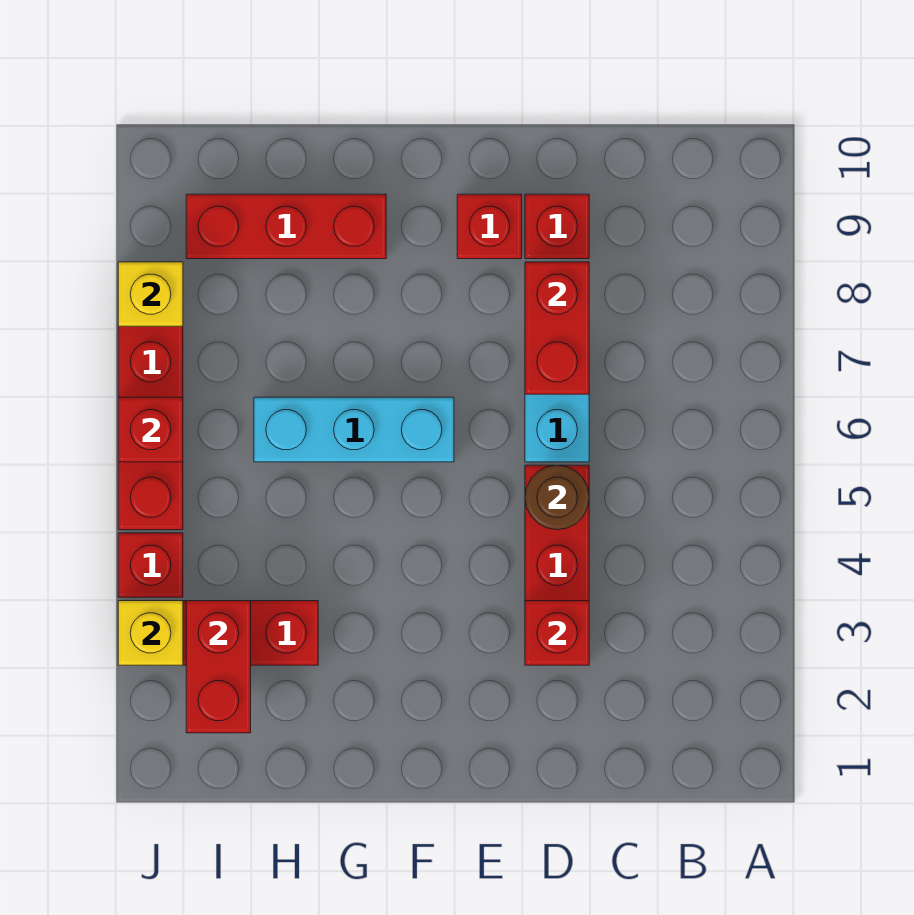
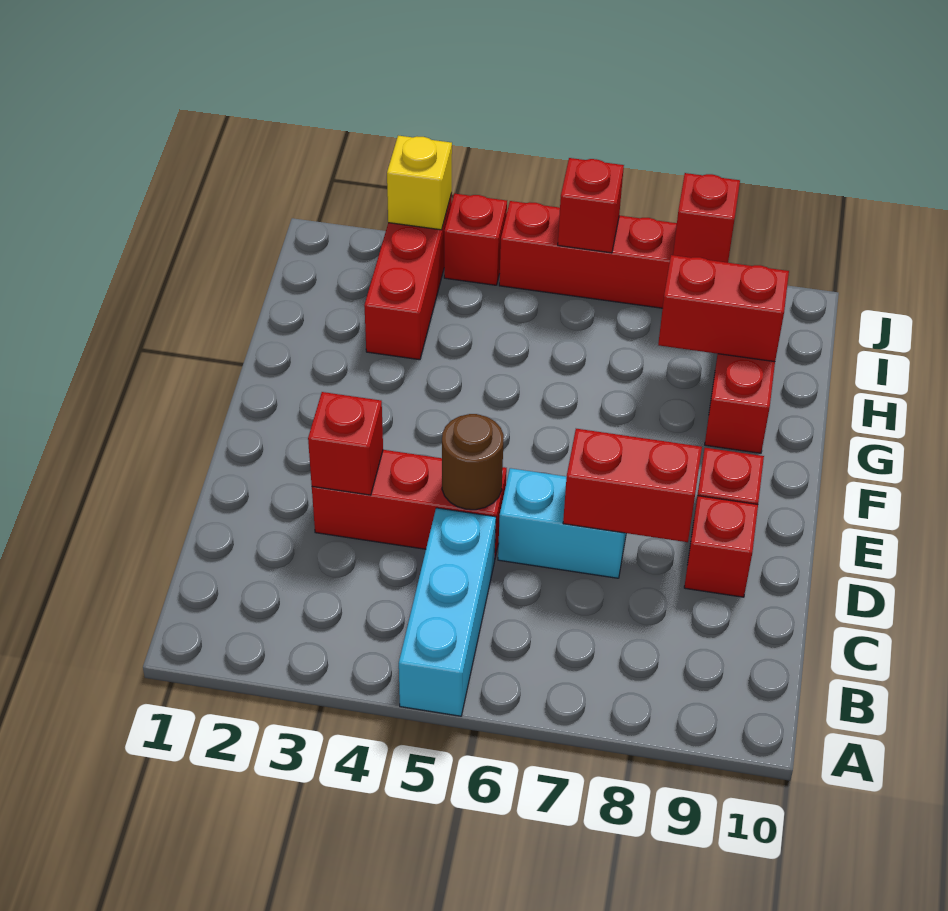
cyan 1x3 brick [254,397,454,462] -> cyan 1x3 brick moved to [399,508,496,716]
red 1x2 brick [186,601,251,733] -> red 1x2 brick moved to [658,255,789,362]
yellow 1x1 brick [118,262,183,326] -> red 1x1 brick [673,173,740,263]

